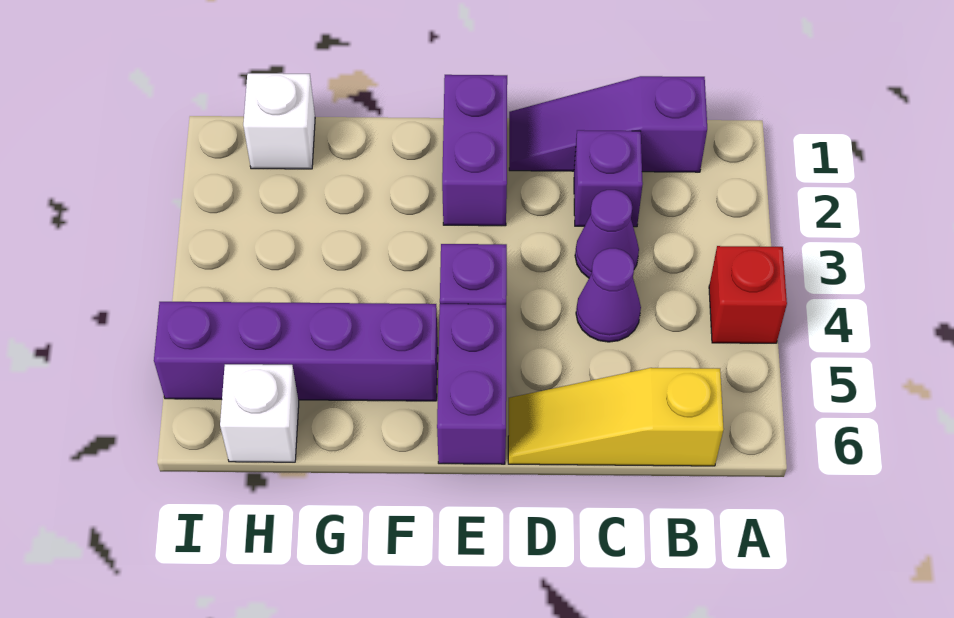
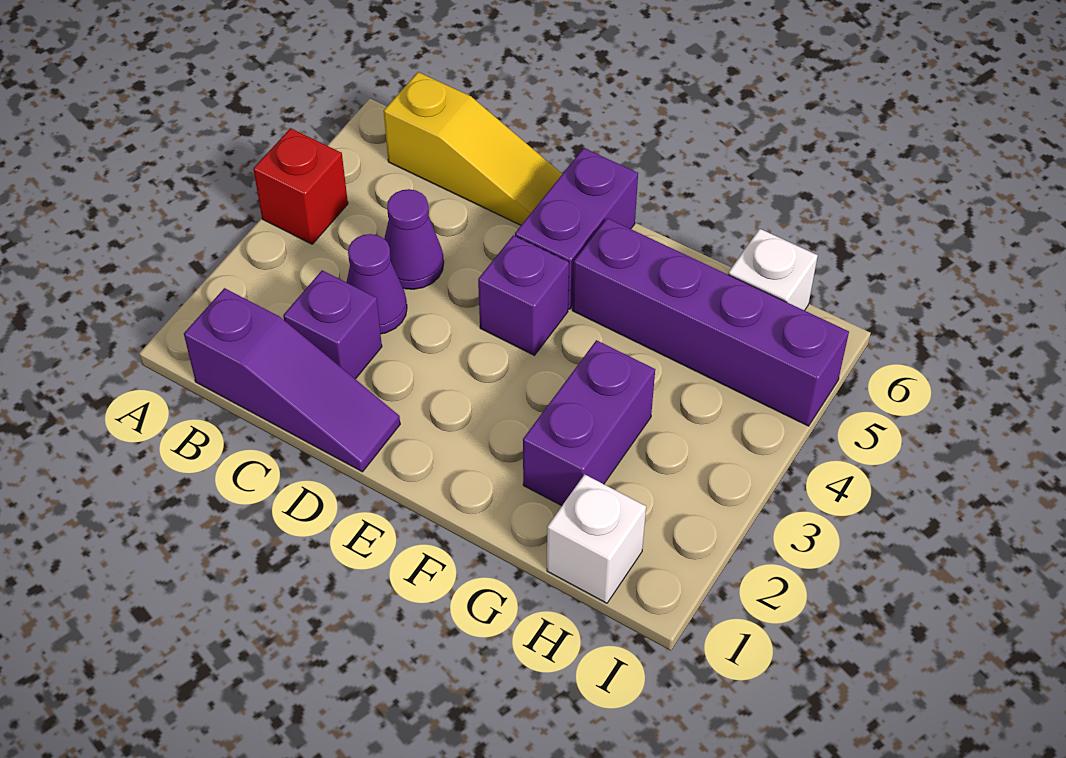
purple 1x2 brick [442,75,507,226] -> purple 1x2 brick moved to [523,340,655,506]

